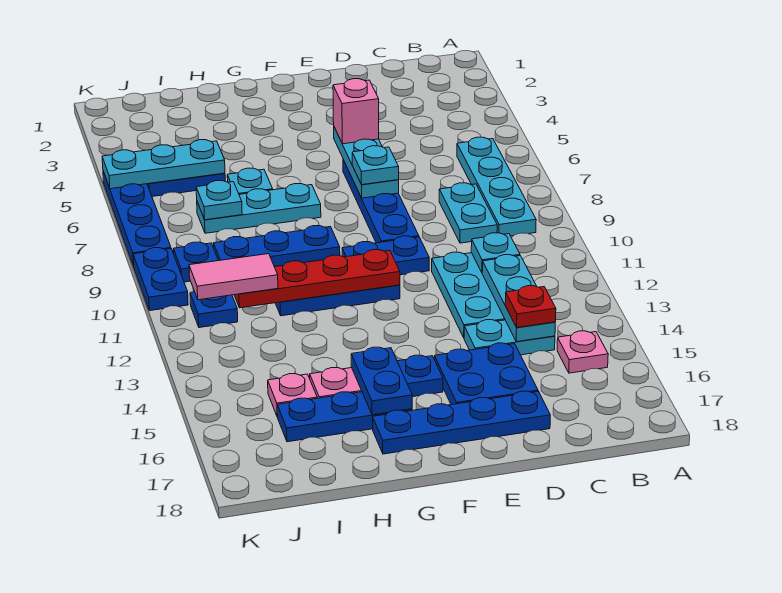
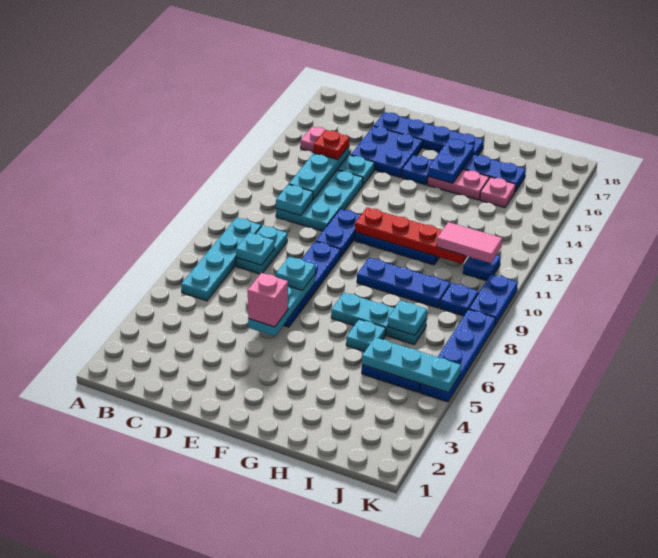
none -> cyan 1x1 plate [236,233,274,265]
blue 1x2 plate [342,236,429,275] -> blue 1x2 plate turned to [316,209,361,257]

